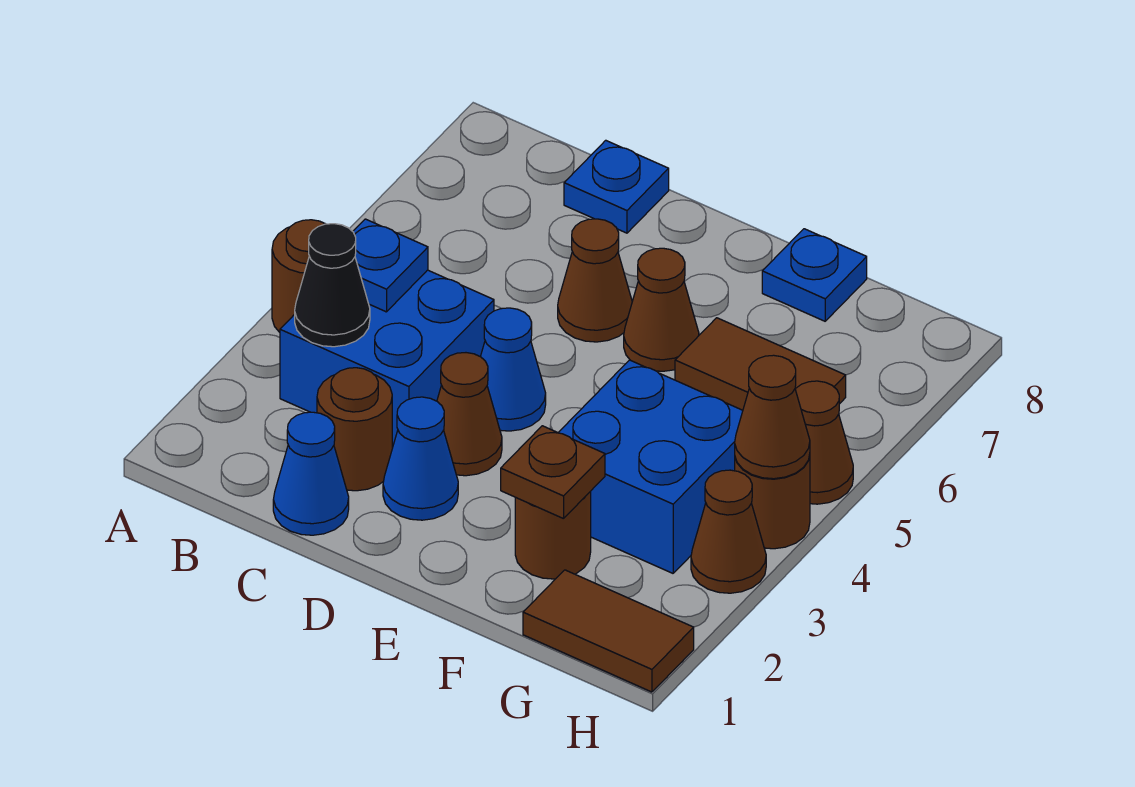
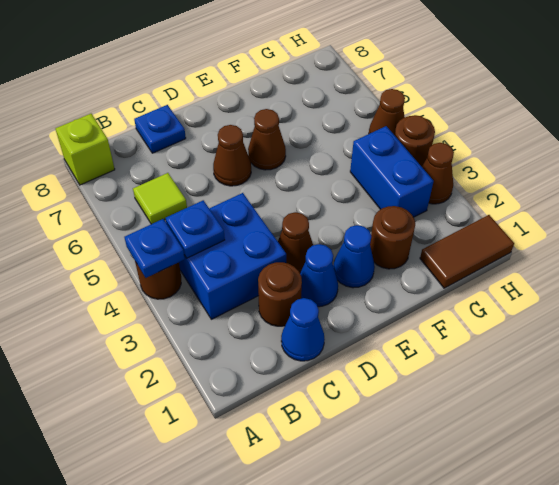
none -> lime 1x1 brick [55,114,115,185]
black 1x1 cone [295,224,370,347] -> none
none -> lime 1x1 tile [133,173,187,224]
blue 1x1 cone [480,308,546,431] -> blue 1x1 cone moved to [333,225,375,288]
brown 1x1 plate [501,426,605,519] -> none
blue 2x2 brick [558,360,743,573] -> blue 1x2 brick [350,126,434,217]
brown 1x2 tile [675,318,846,410] -> none
blue 1x1 plate [762,229,867,321] -> blue 1x1 plate moved to [125,219,185,278]
brown 1x1 cone [735,355,810,479] -> none

